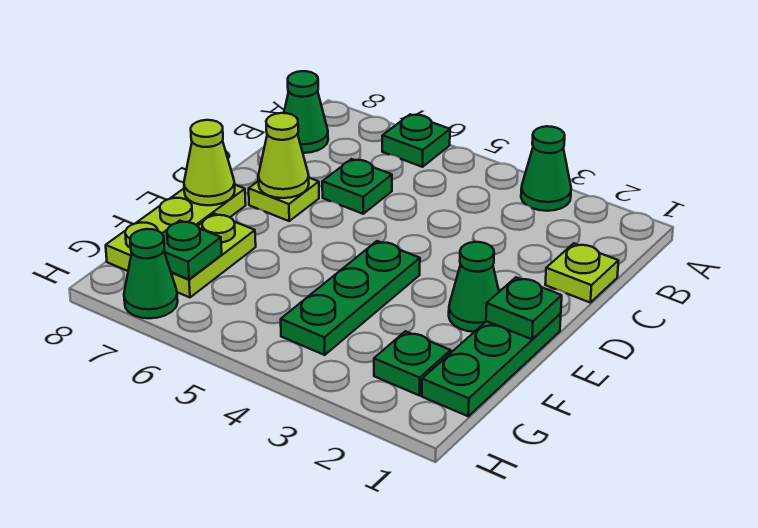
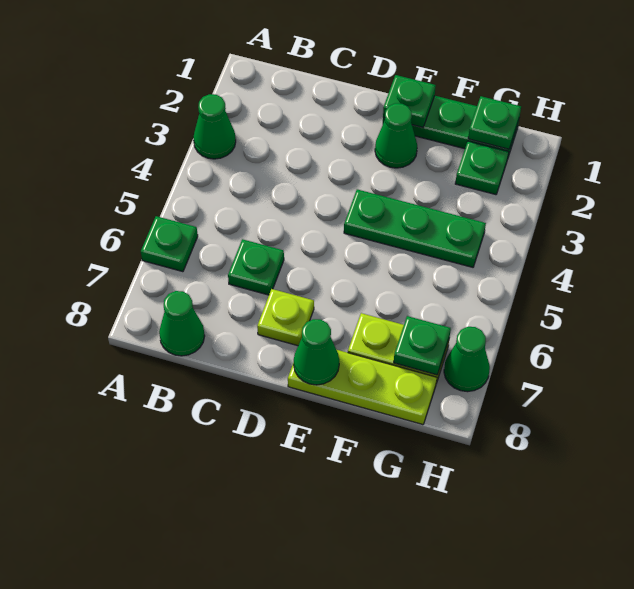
lime 1x1 plate [545,243,618,302] -> none
lime 1x1 cone [258,113,309,198] -> none
lime 1x1 cone [184,120,235,205] -> green 1x1 cone [294,319,339,385]
none -> green 1x1 plate [468,96,521,149]

